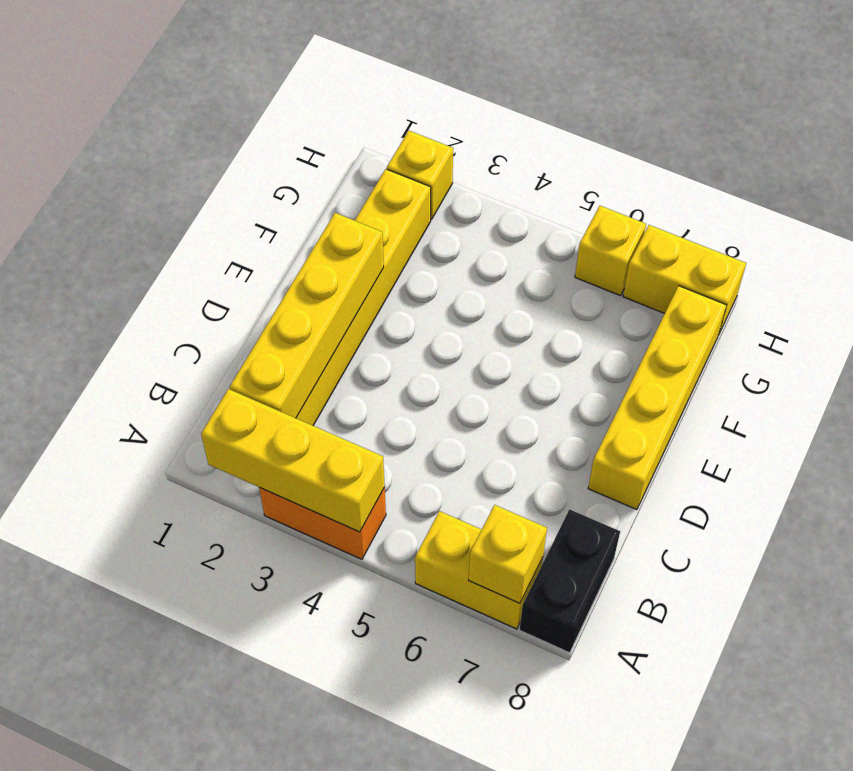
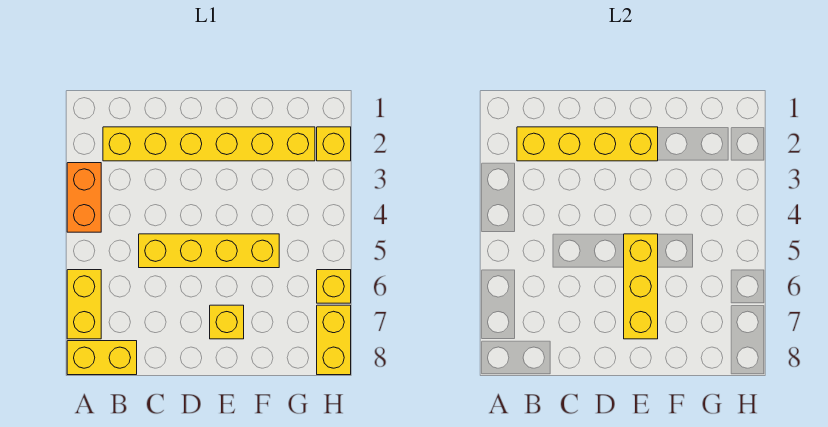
yellow 1x3 brick [201,389,385,532] -> yellow 1x3 brick moved to [624,234,658,339]
yellow 1x1 brick [469,505,547,603] -> yellow 1x1 brick moved to [210,305,244,339]
black 1x2 brick [520,509,620,653] -> yellow 1x2 brick [67,341,137,375]
yellow 1x4 brick [588,286,727,510] -> yellow 1x4 brick moved to [139,234,279,268]

